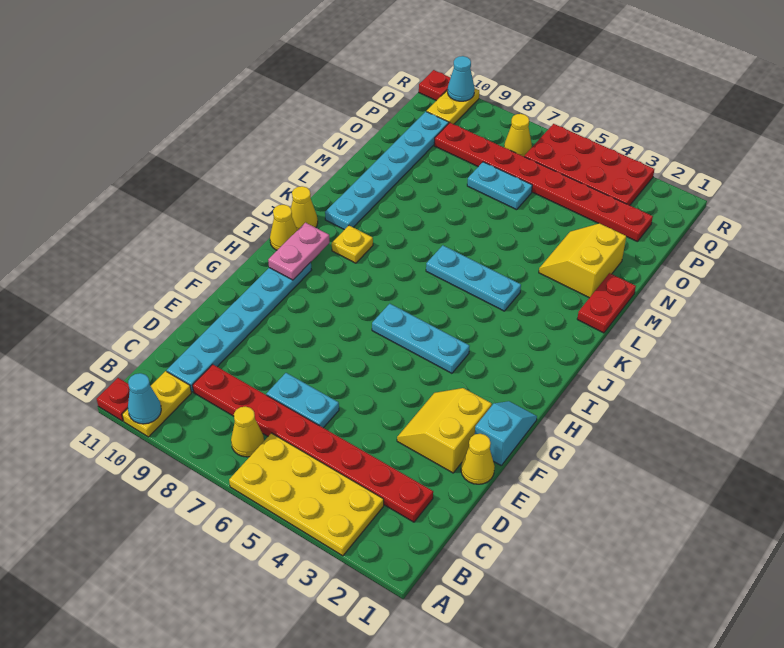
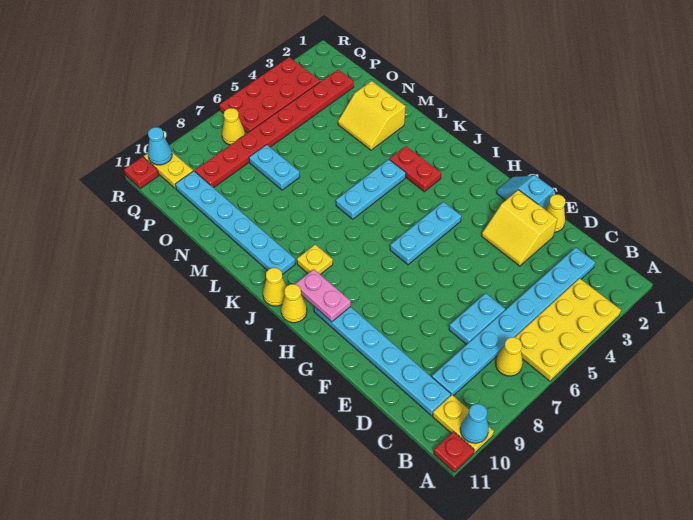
red 1x8 plate [192,364,433,522] -> cyan 1x8 plate [432,247,595,396]
red 1x2 plate [577,273,636,333] -> red 1x2 plate moved to [390,146,441,192]
cyan 1x2 plate [467,162,532,210] -> cyan 1x2 plate turned to [249,145,300,190]

